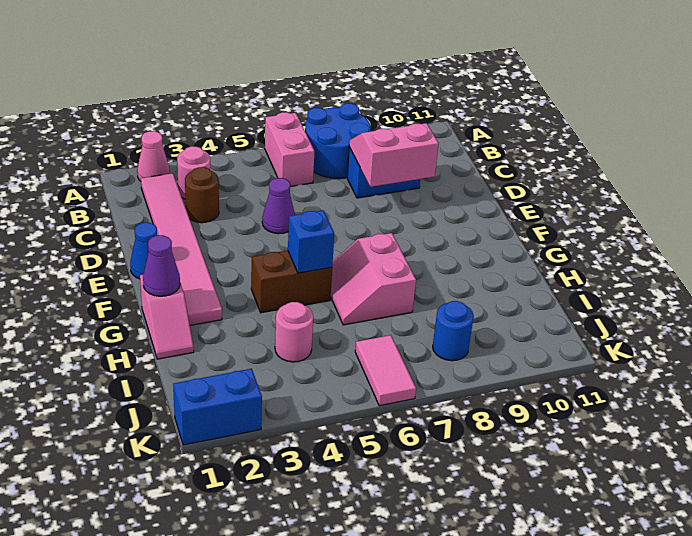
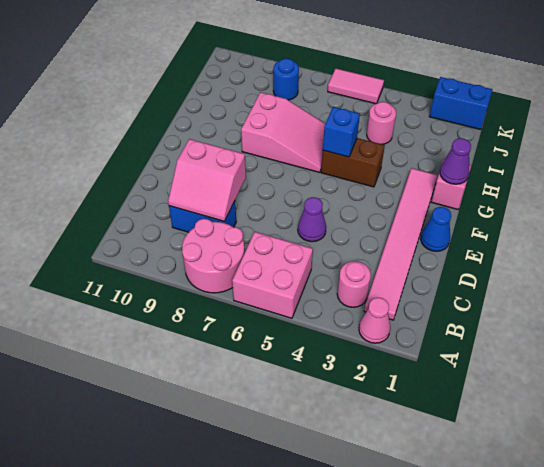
pink 1x2 brick [265,112,314,186] -> pink 2x2 brick [232,232,313,318]
blue 2x2 round brick [305,103,371,178] -> pink 2x2 round brick [182,219,245,293]
brown 1x1 round brick [185,167,219,223] -> none
pink 2x2 slope [331,233,416,325] -> pink 2x3 slope [241,92,325,172]
pink 1x2 tile [355,335,416,406] -> pink 1x2 tile turned to [328,69,384,104]

